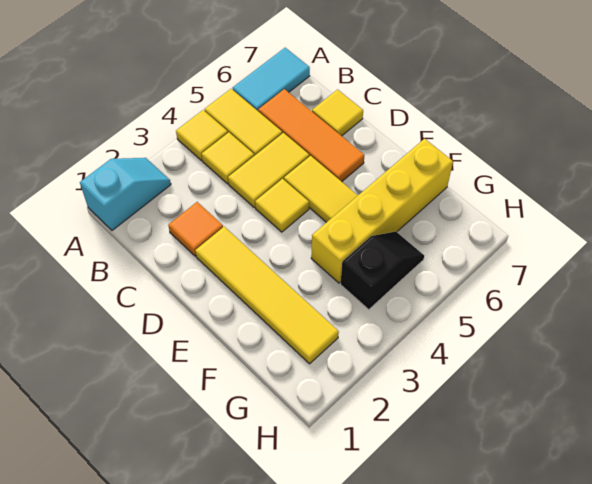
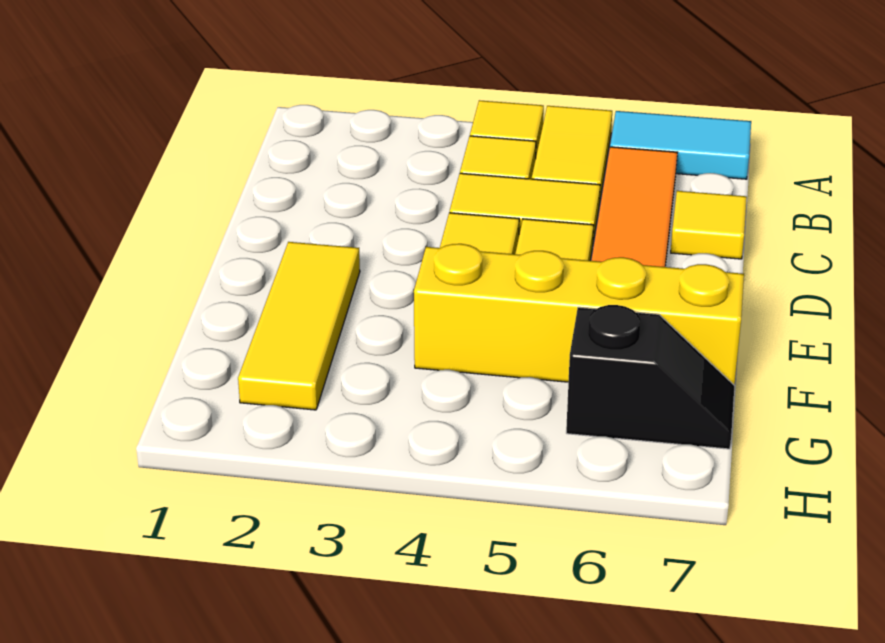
cyan 1x2 slope [80,158,171,230] -> none
orange 1x1 tile [168,202,223,256] -> none
yellow 1x4 tile [195,227,339,364] -> yellow 1x3 tile [238,242,360,410]
black 1x2 slope [340,231,424,310] -> black 1x2 slope moved to [566,305,734,449]

